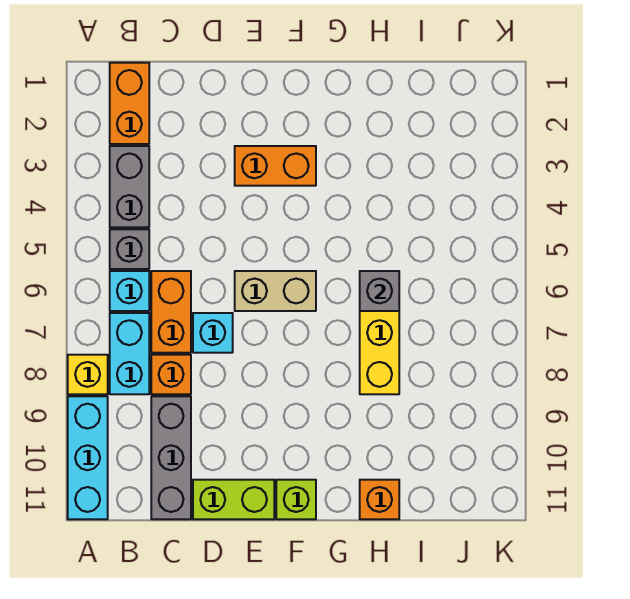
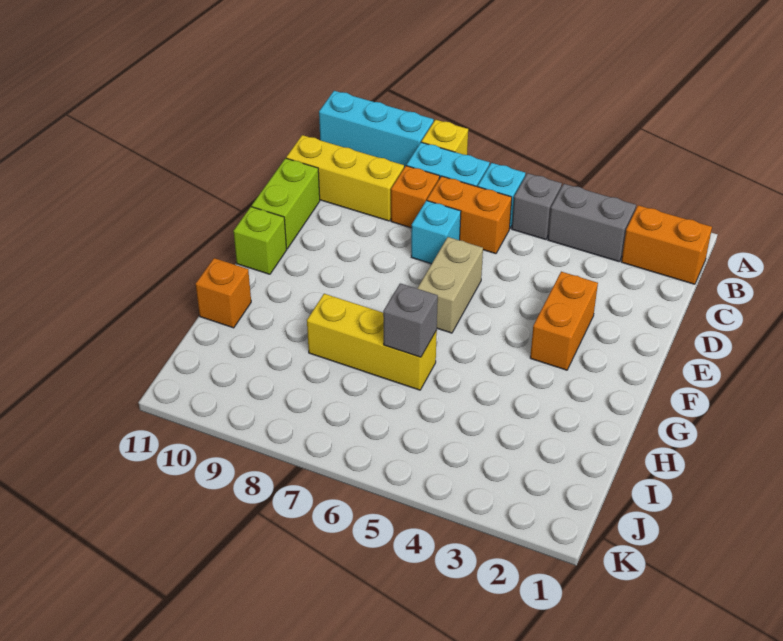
grey 1x3 brick [151,396,191,519] -> yellow 1x3 brick [286,135,404,221]

